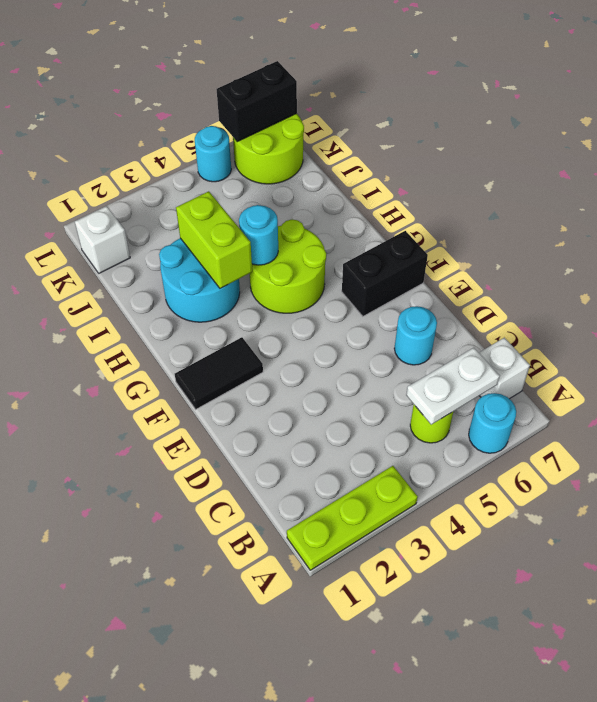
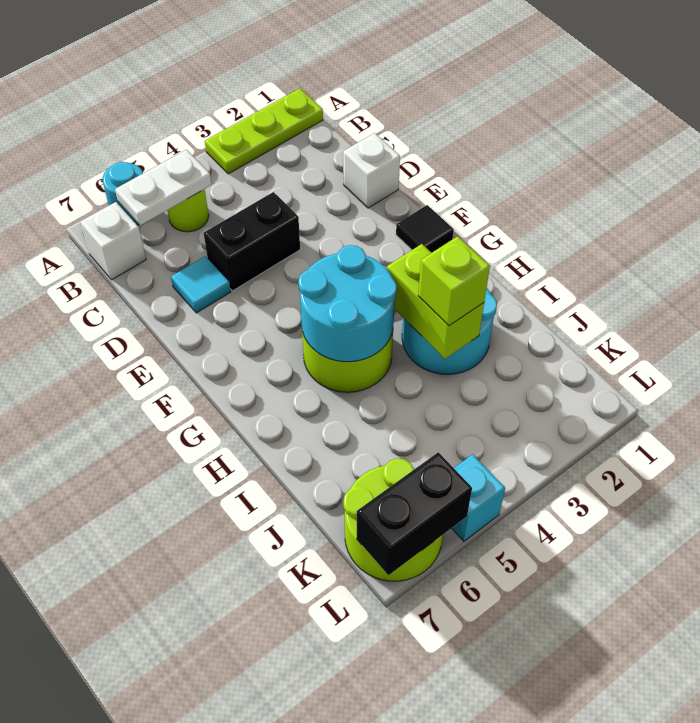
cyan 1x1 round brick [394,306,437,365] -> cyan 1x1 tile [171,256,231,313]
black 1x2 tile [175,337,263,409] -> black 1x1 tile [396,205,454,253]
black 1x2 brick [342,231,428,316] -> black 1x2 brick moved to [204,192,300,291]
cyan 1x1 round brick [239,205,278,265] -> cyan 2x2 round brick [298,245,397,362]
none -> lime 1x1 brick [418,236,490,326]
white 1x1 brick [75,206,130,273] -> white 1x1 brick moved to [343,133,400,208]
cyan 1x1 round brick [195,126,231,182] -> cyan 1x1 brick [452,454,505,541]

